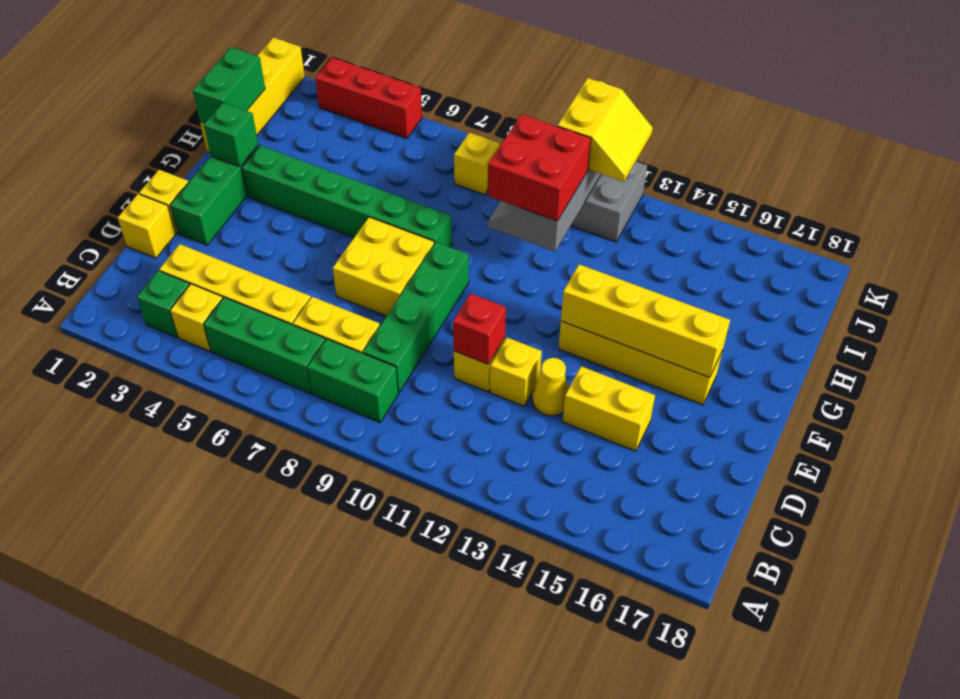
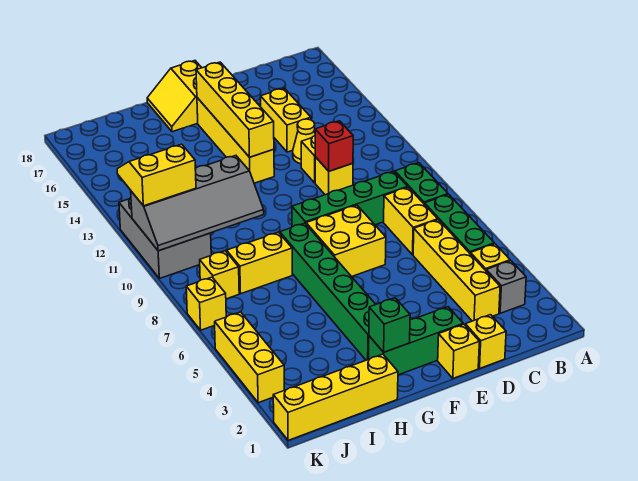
green 1x1 brick [137,271,190,337] -> grey 1x1 brick [486,261,526,313]
none -> yellow 2x2 slope [147,61,201,132]
green 1x2 brick [193,47,265,123] -> none
none -> yellow 1x2 brick [227,232,292,294]
red 2x2 brick [488,114,591,221] -> none
red 1x3 brick [315,57,422,138] -> yellow 1x3 brick [215,312,284,403]
none -> yellow 1x1 brick [186,277,226,330]

